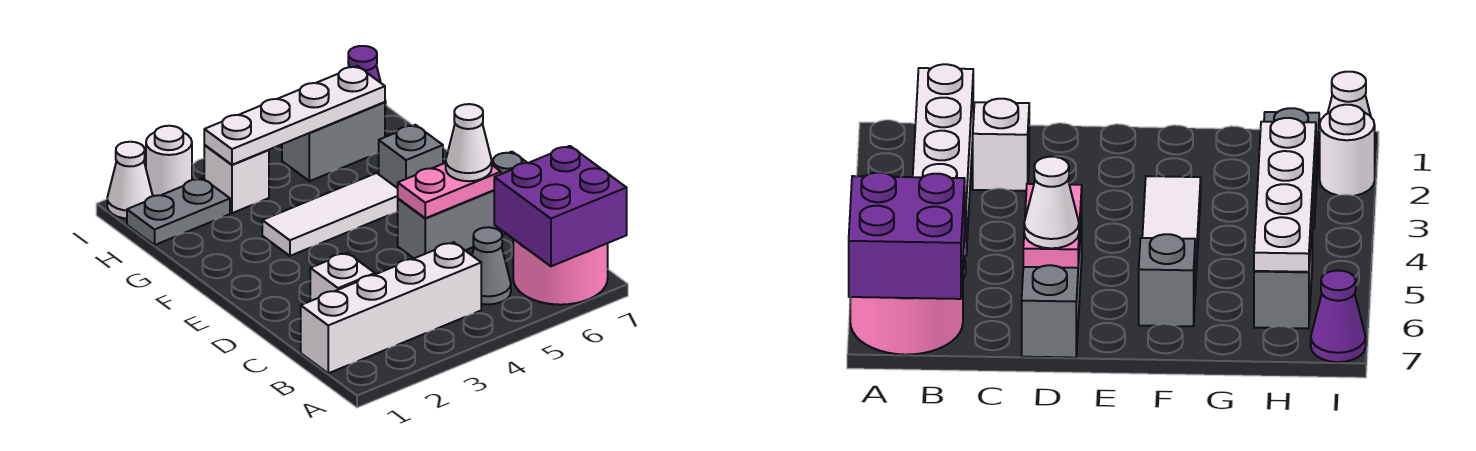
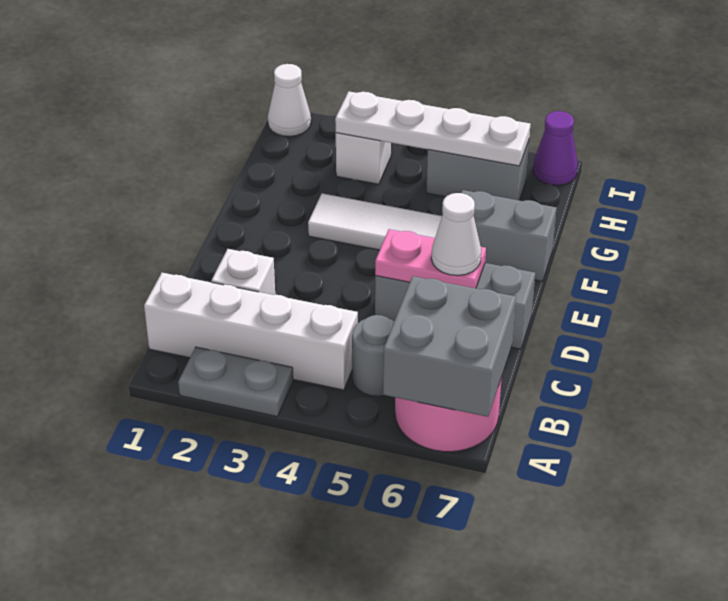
purple 2x2 brick [494,146,627,266] -> grey 2x2 brick [383,276,516,417]
grey 1x1 cone [472,227,511,304] -> grey 1x1 round brick [352,315,394,396]
grey 1x1 brick [379,125,443,188] -> grey 1x2 brick [461,190,557,282]
grey 1x2 plate [127,178,230,245] -> grey 1x2 plate moved to [178,347,293,417]
white 1x1 round brick [146,126,192,196] -> none

